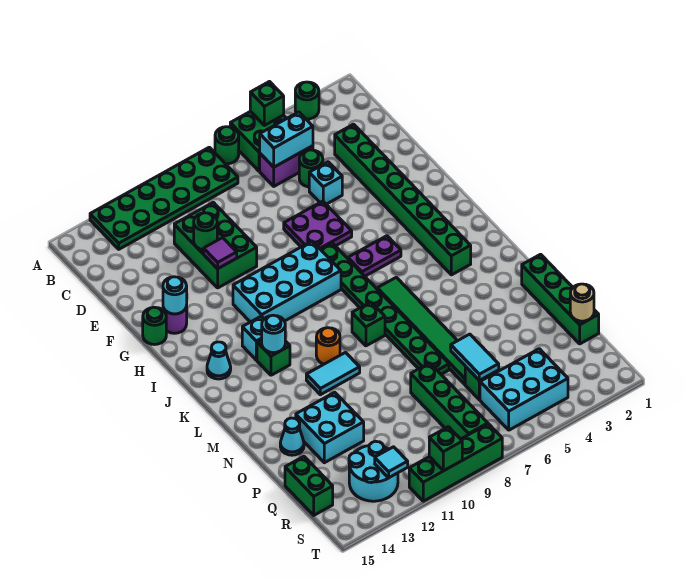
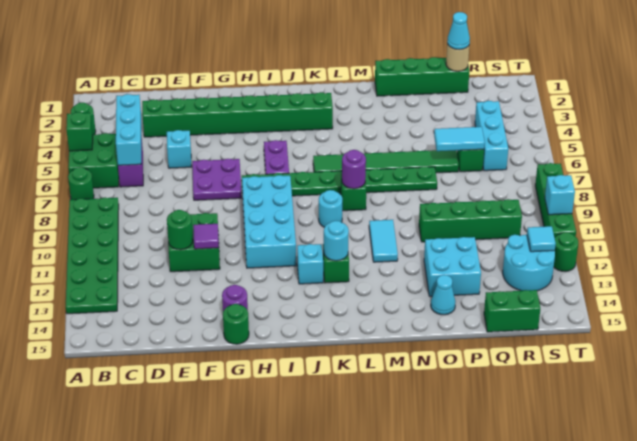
cyan 1x2 brick [260,112,313,167] -> cyan 1x3 brick [116,94,141,165]
green 1x1 round brick [299,150,323,187] -> green 1x1 round brick moved to [554,232,578,272]
green 2x3 brick [174,202,257,288] -> green 2x2 brick [168,213,220,272]
cyan 1x1 round brick [163,277,187,314] -> cyan 1x1 round brick moved to [319,190,342,227]
cyan 1x1 cone [207,342,231,379] -> cyan 1x1 cone moved to [447,12,470,50]
none -> purple 1x1 round brick [342,150,366,189]
orange 1x1 round brick [316,328,340,364] -> none
green 1x4 brick [411,363,488,439] -> green 1x4 brick moved to [419,199,522,242]
cyan 2x3 brick [480,349,568,430] -> cyan 1x3 brick [475,101,508,171]
green 1x1 brick [429,427,462,471] -> cyan 1x1 brick [545,175,575,215]

